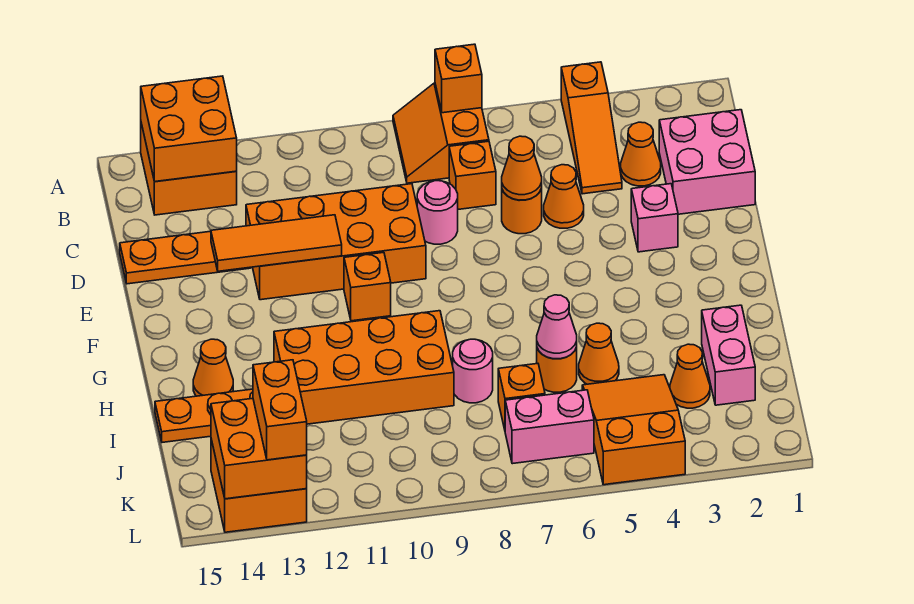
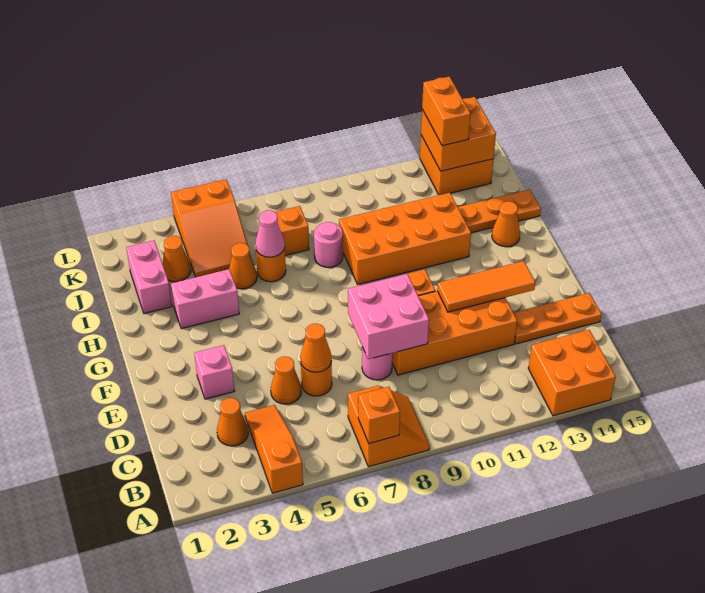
orange 2x2 brick [141,76,237,182] -> none
pink 2x2 brick [659,110,755,214] -> pink 2x2 brick moved to [348,274,429,359]
orange 1x1 brick [449,141,496,209] -> none
pink 1x2 brick [505,390,594,464] -> pink 1x2 brick moved to [171,269,239,329]

